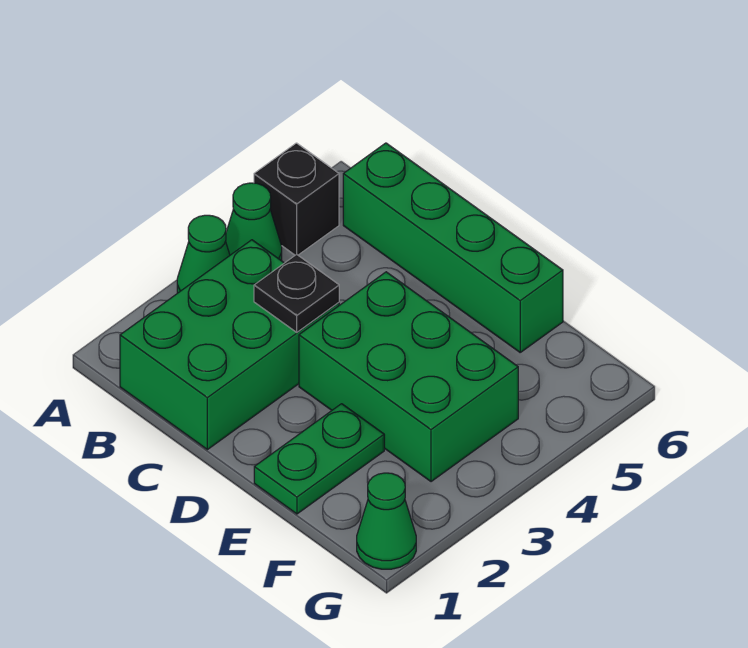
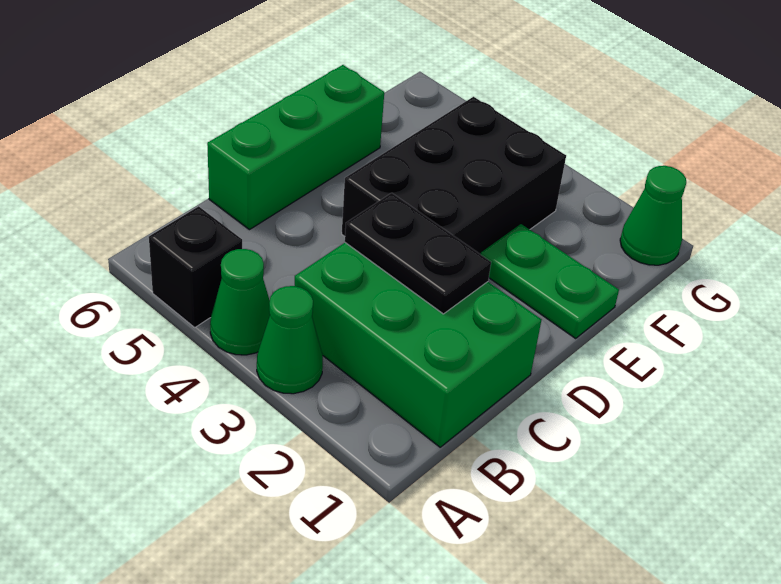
green 1x4 brick [343,143,563,352] -> green 1x3 brick [207,65,384,230]
black 1x1 plate [254,254,339,332] -> black 1x2 plate [345,193,491,314]
green 2x3 brick [299,272,518,482] -> black 2x3 brick [342,97,566,254]

